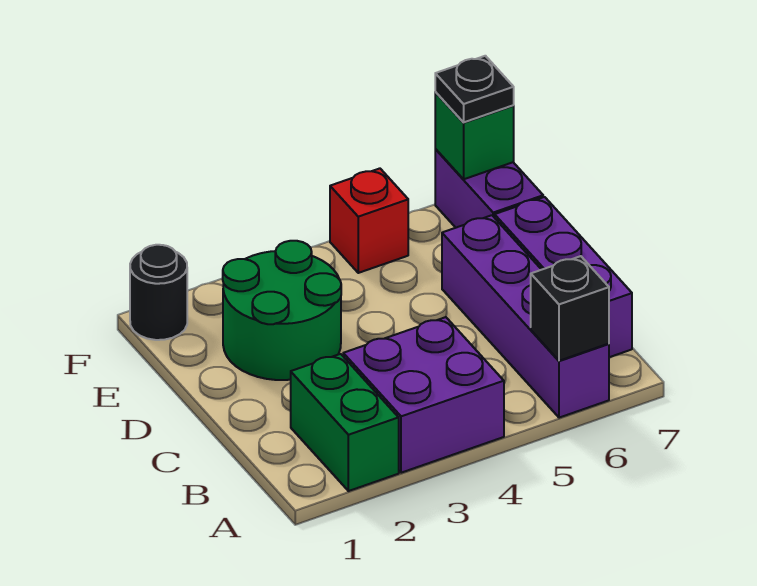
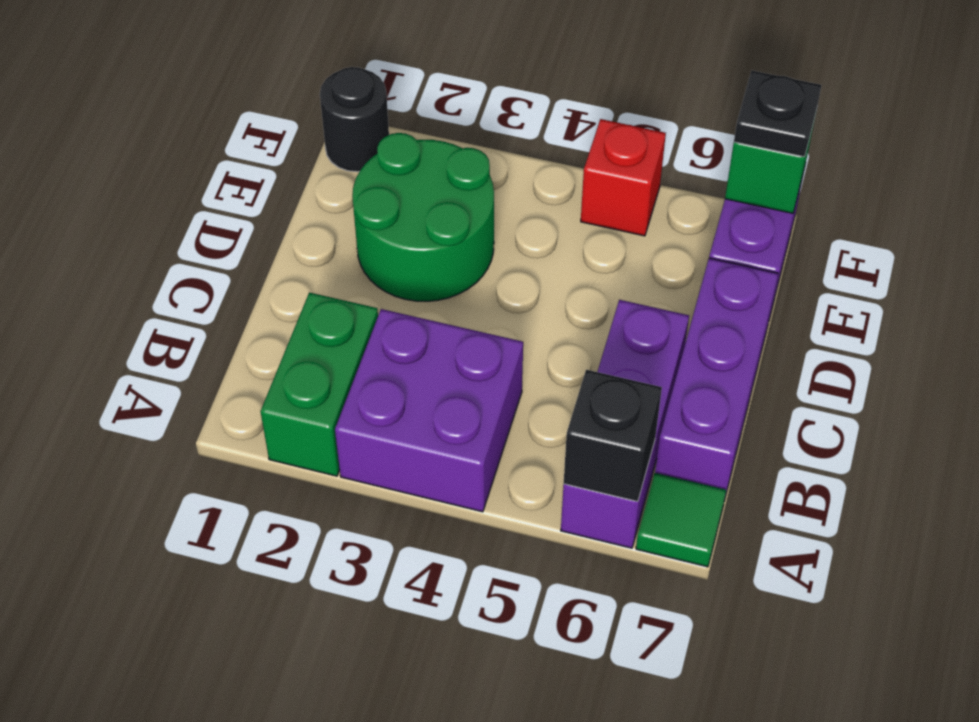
purple 1x4 brick [442,215,609,418] -> purple 1x3 brick [561,300,689,548]
none -> green 1x1 tile [636,473,726,567]

